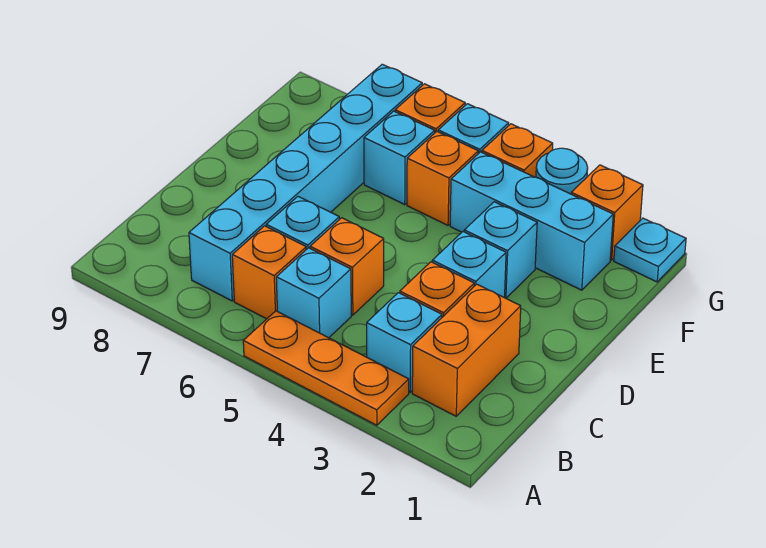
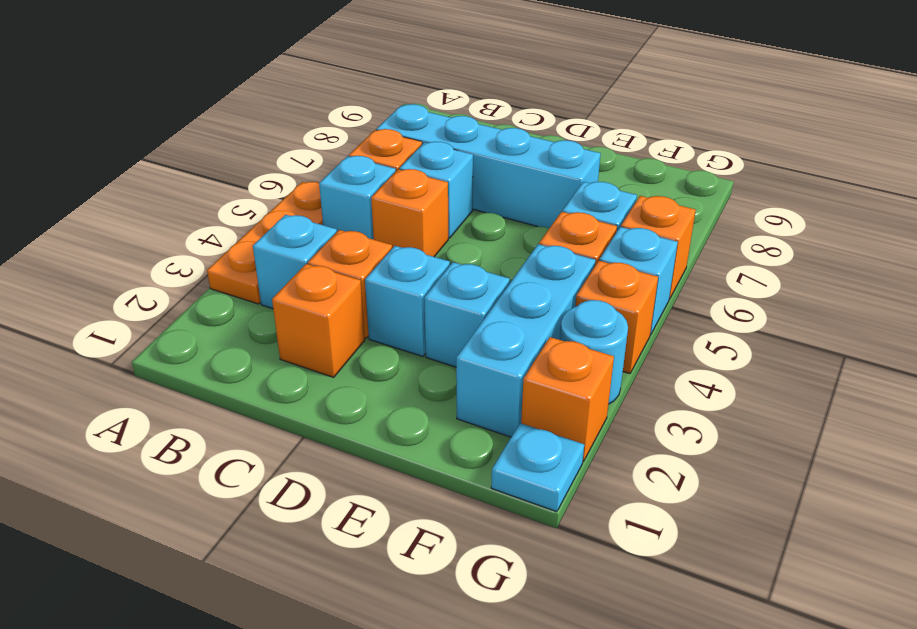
orange 1x2 brick [412,284,521,416] -> orange 1x1 brick [272,264,365,377]
cyan 1x6 brick [189,64,422,301] -> cyan 1x4 brick [376,104,601,228]

